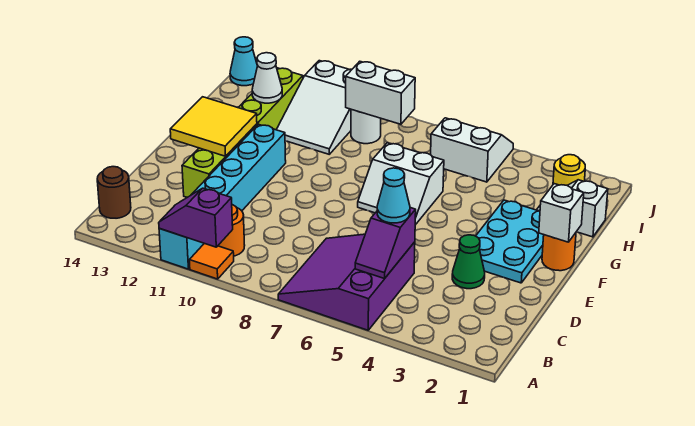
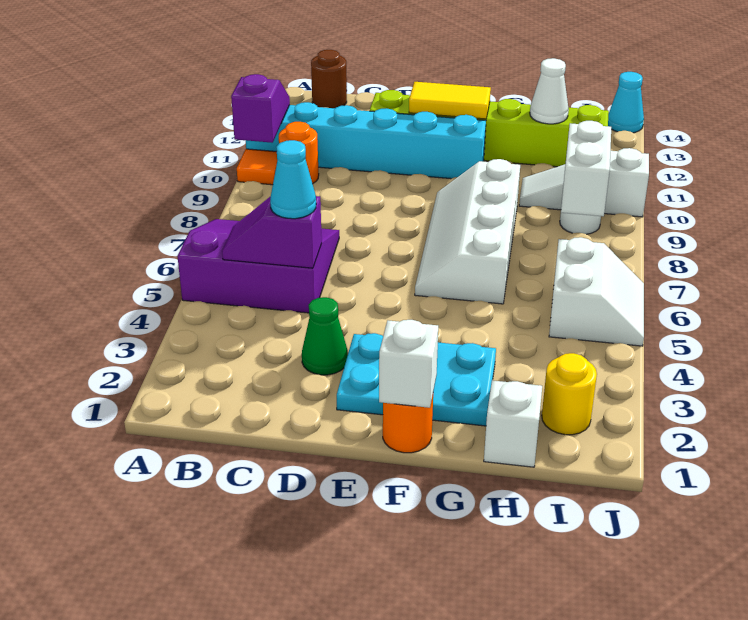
yellow 2x2 tile [170,97,257,156] -> yellow 1x2 tile [409,82,491,119]
white 2x2 slope [358,143,444,225] -> white 2x4 slope [415,159,520,304]
white 2x3 slope [276,61,352,154] -> white 1x3 slope [519,148,649,217]

